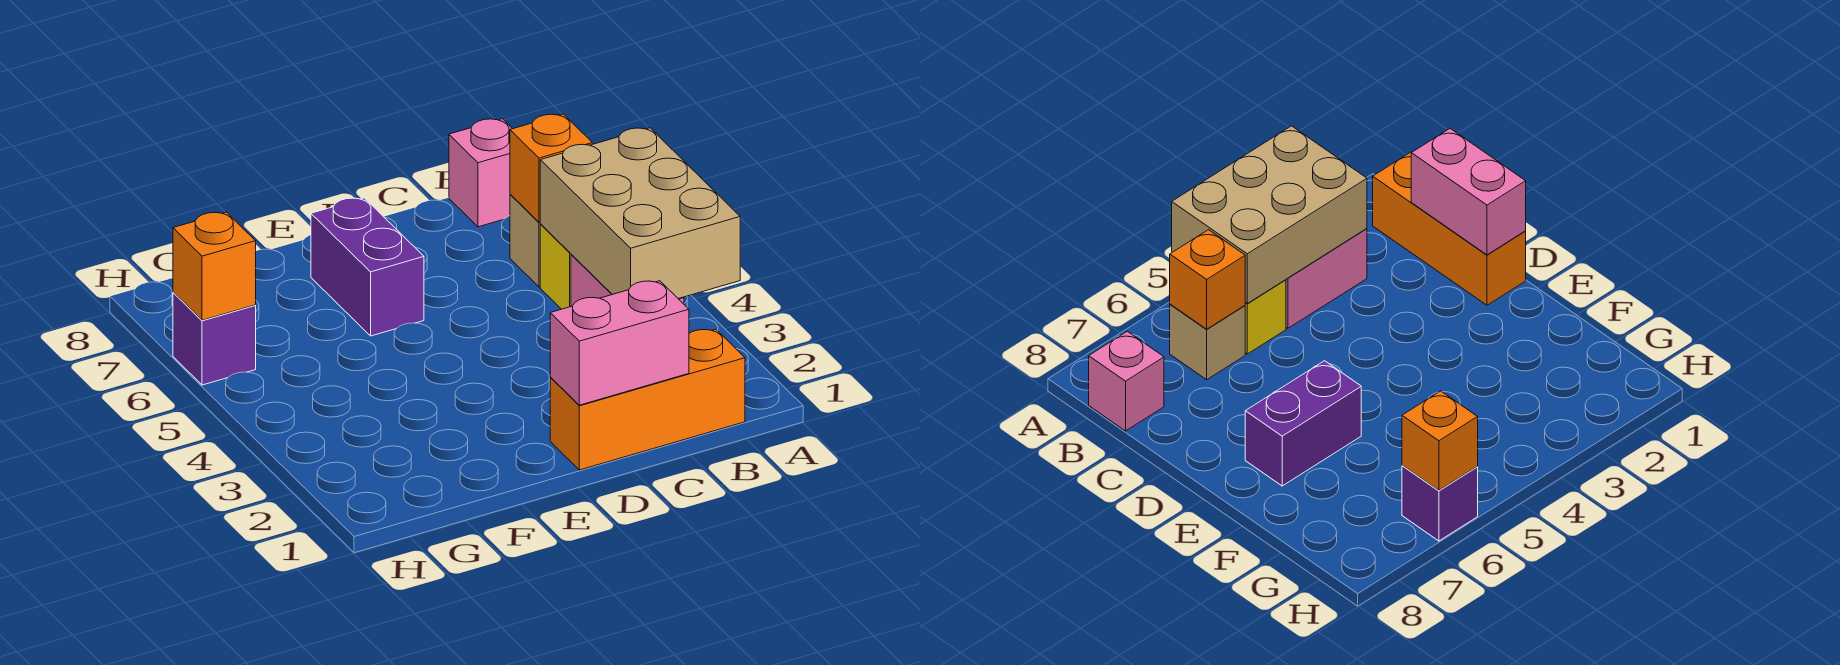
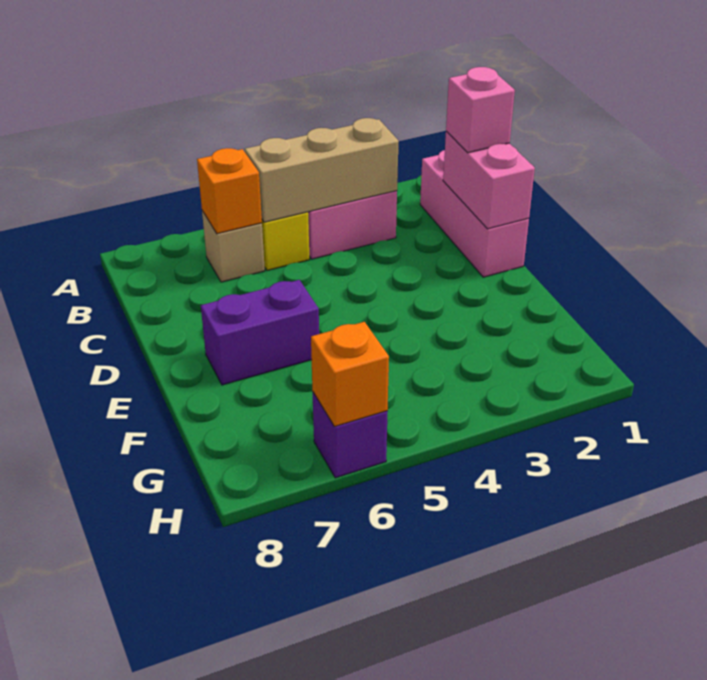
tan 2x3 brick [540,128,740,299] -> tan 1x3 brick [245,118,399,222]
orange 1x3 brick [550,329,745,470] -> pink 1x3 brick [420,150,529,277]
pink 1x1 brick [449,119,512,227] -> pink 1x1 brick moved to [446,67,515,153]

